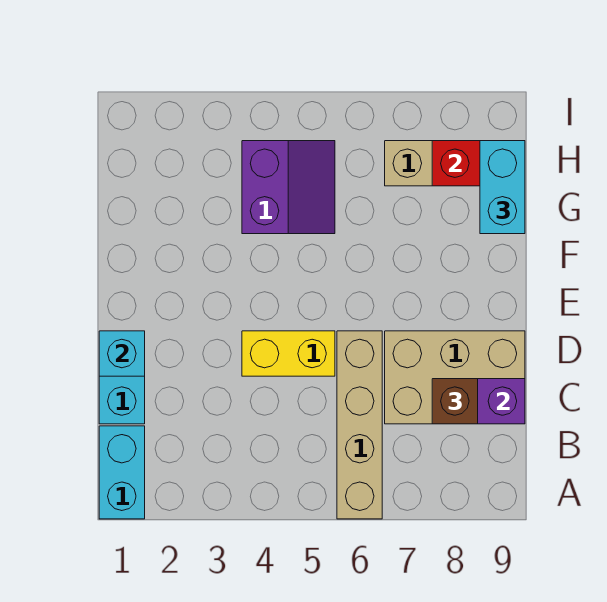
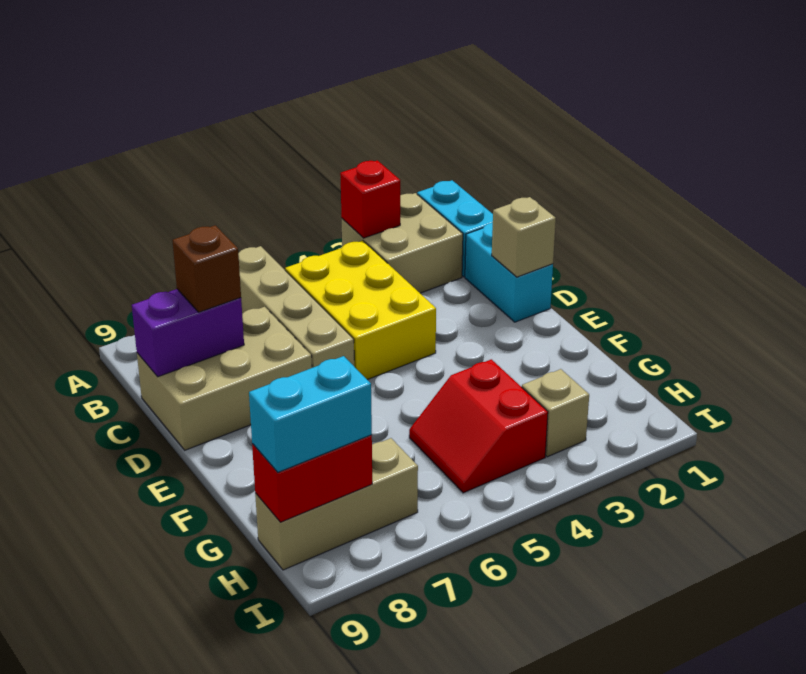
none -> tan 2x2 brick [342,193,463,293]
none -> red 1x1 brick [340,160,400,238]
cyan 1x1 brick [99,331,145,376] -> tan 1x1 brick [492,197,556,277]
yellow 1x2 brick [242,331,335,376] -> yellow 2x3 brick [285,241,436,380]
purple 2x2 slope [242,141,335,234] -> red 2x2 slope [409,359,548,493]
cyan 1x2 brick [480,141,525,234] -> cyan 1x2 brick turned to [249,356,372,472]
none -> tan 1x1 brick [522,369,589,457]

